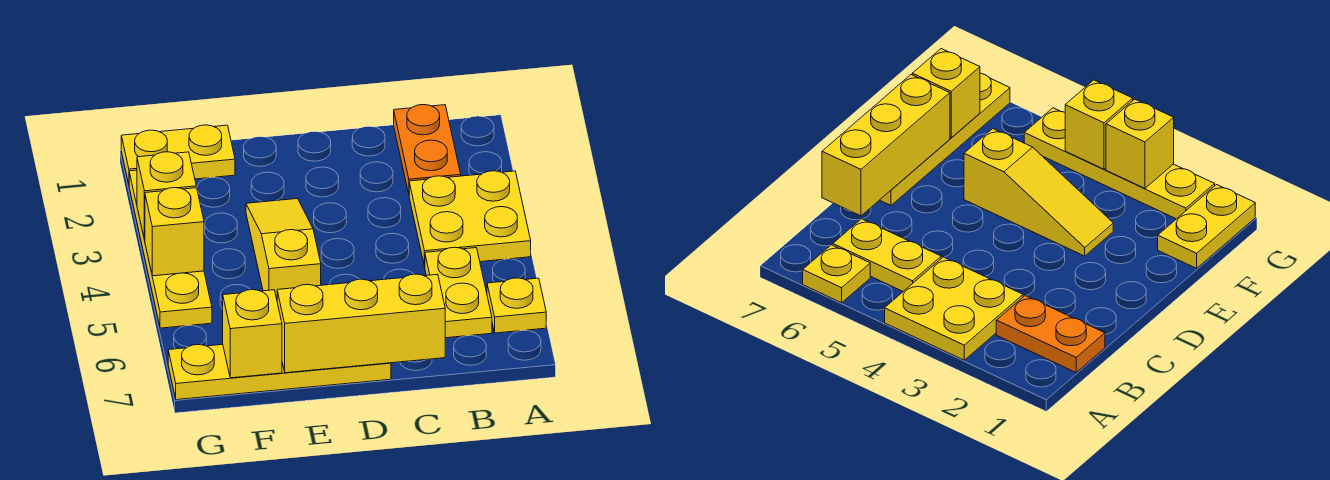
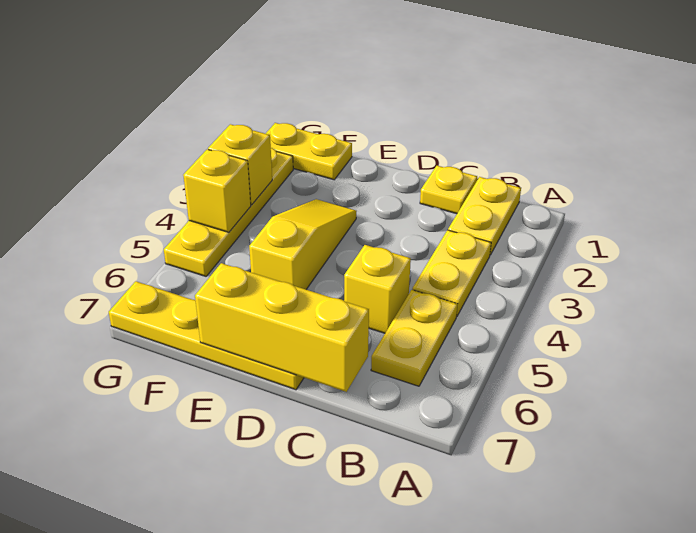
yellow 2x2 plate [409,171,531,267] -> yellow 1x2 plate [412,230,491,317]
yellow 1x1 plate [487,278,546,333] -> yellow 1x1 plate moved to [420,166,477,214]
orange 1x2 plate [394,105,461,194] -> yellow 1x2 plate [448,177,521,255]
yellow 1x1 brick [223,290,282,378] -> yellow 1x1 brick moved to [344,245,411,333]

